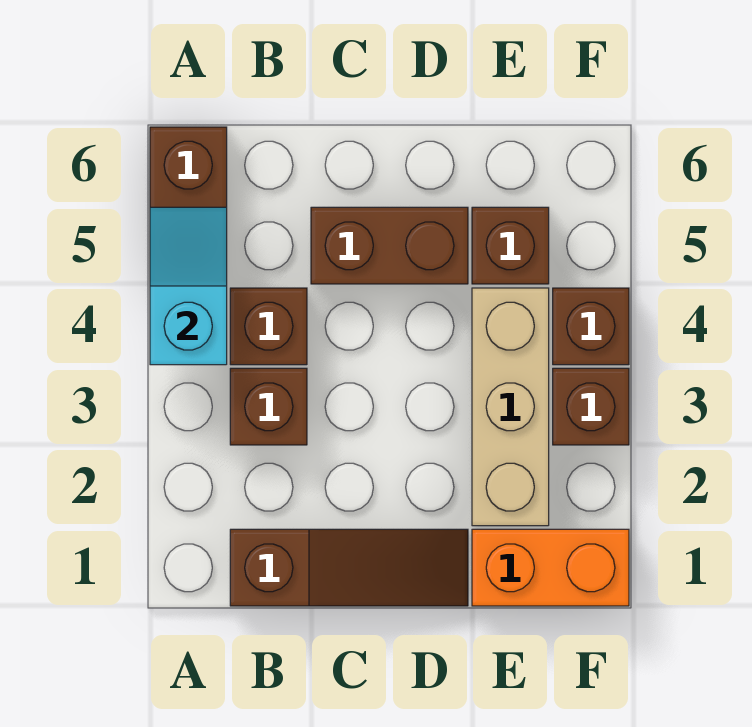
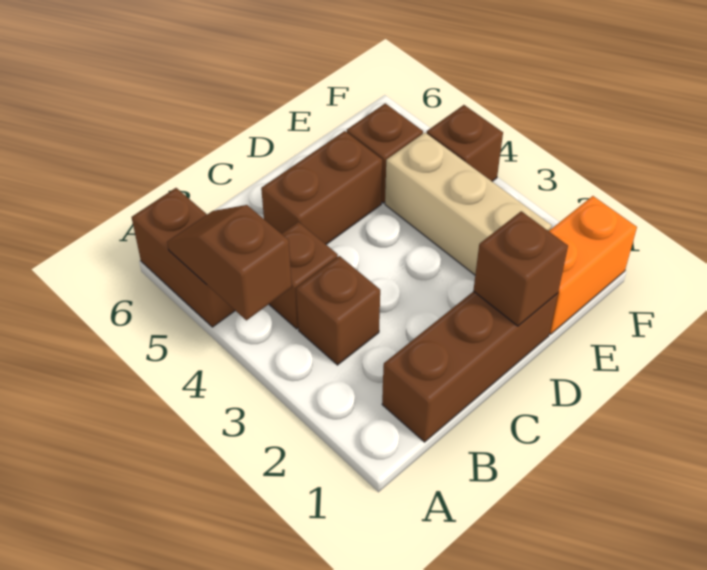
cyan 1x2 slope [150,207,227,365] -> brown 1x2 slope [167,205,292,320]
brown 1x3 slope [230,529,468,606] -> brown 1x3 brick [382,291,558,442]
brown 1x1 brick [553,368,629,445] -> brown 1x1 brick moved to [473,211,568,326]

